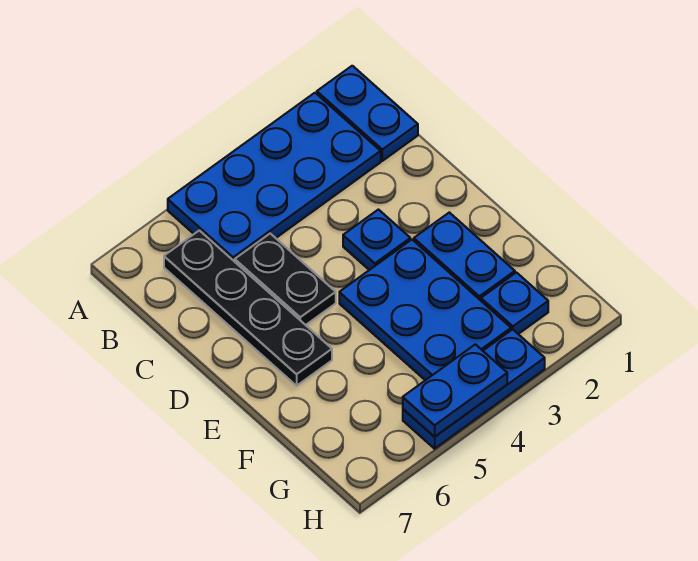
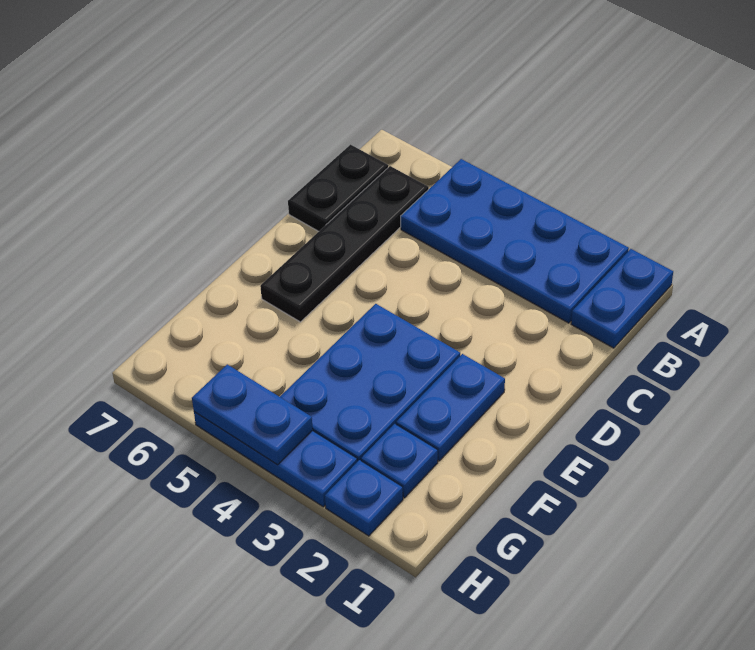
black 1x2 plate [235,234,336,325] -> black 1x2 plate moved to [288,145,388,232]
blue 1x1 plate [343,210,410,270] -> blue 1x1 plate moved to [325,460,403,536]

